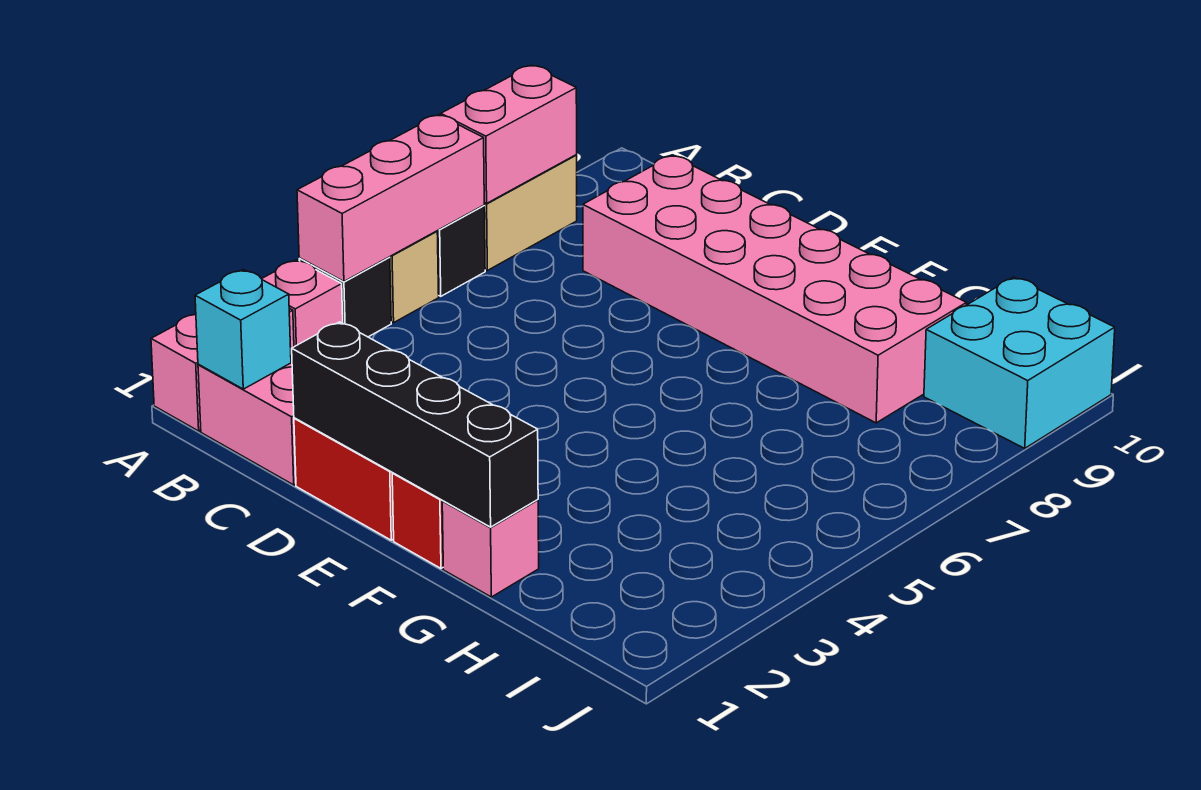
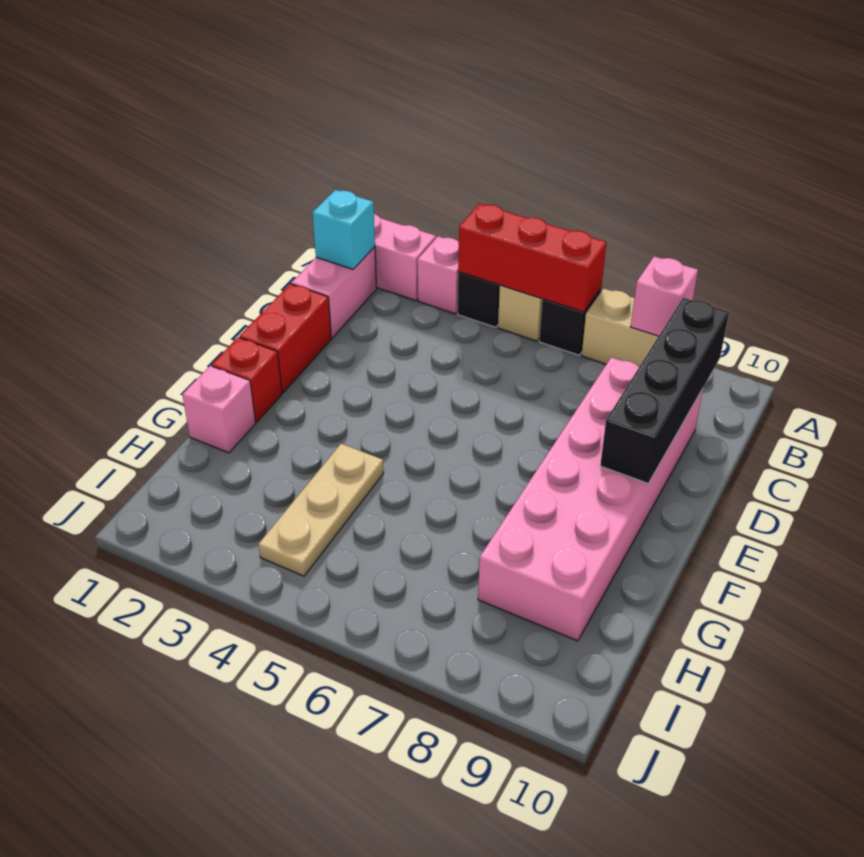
pink 1x3 brick [297,115,484,281] -> red 1x3 brick [458,204,606,312]
pink 1x2 brick [441,65,577,203] -> pink 1x1 brick [631,256,698,336]
black 1x4 brick [292,322,538,527] -> black 1x4 brick moved to [600,298,729,483]
none -> tan 1x3 plate [259,444,384,576]
cyan 2x2 brick [924,277,1115,448] -> none

